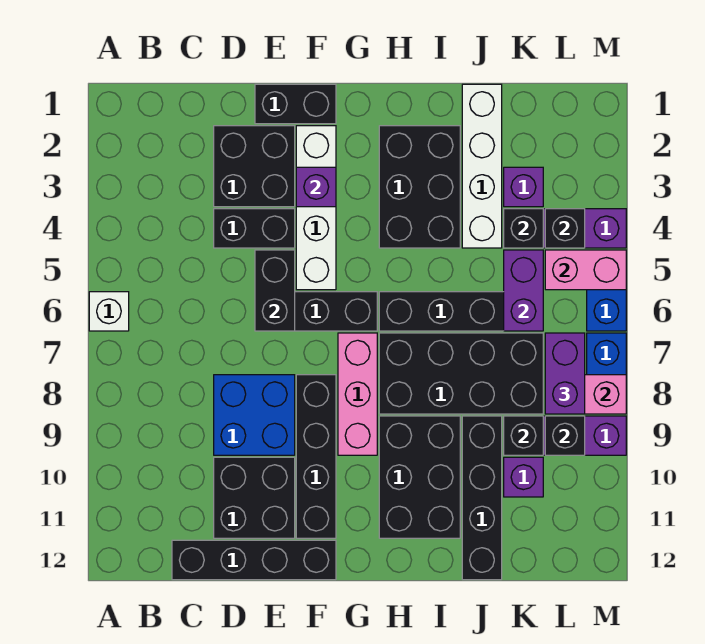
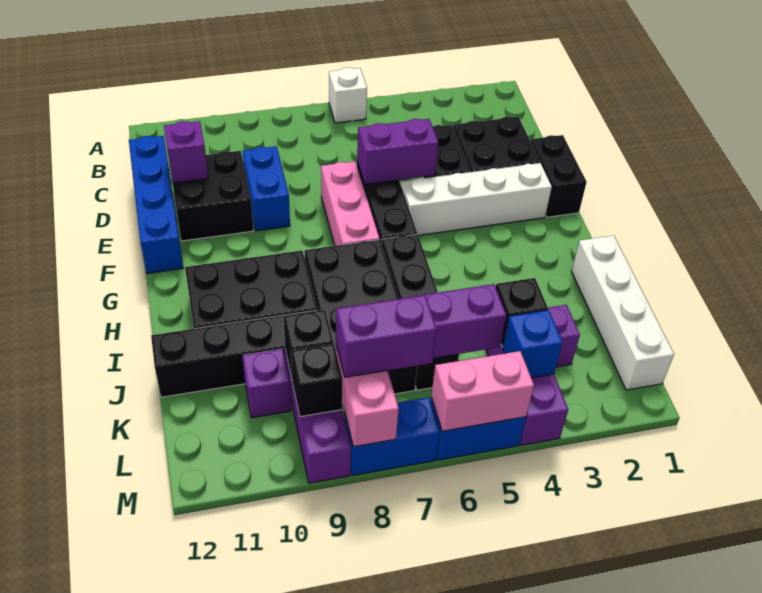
black 1x4 brick [172,540,336,580] -> blue 1x4 brick [129,136,183,274]
blue 2x2 brick [214,375,295,455] -> blue 1x2 brick [243,146,290,231]
black 1x2 brick [255,250,295,331] -> purple 1x2 brick [357,119,438,184]
purple 1x1 brick [296,167,336,207] -> purple 1x1 brick moved to [164,121,208,183]
black 1x4 brick [296,375,336,538] -> none
pink 1x3 brick [338,333,377,455] -> pink 1x3 brick turned to [321,161,379,246]
black 2x3 brick [379,126,460,248] -> none
white 1x4 brick [462,84,502,248] -> white 1x4 brick turned to [572,235,674,390]
black 1x1 brick [545,209,585,248] -> blue 1x1 brick [503,310,563,378]
pink 1x2 brick [545,250,626,290] -> pink 1x2 brick turned to [431,351,534,431]

